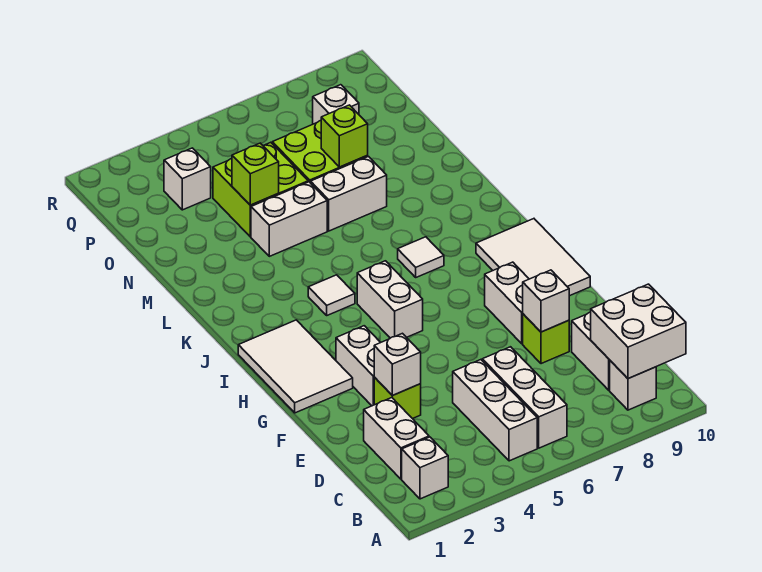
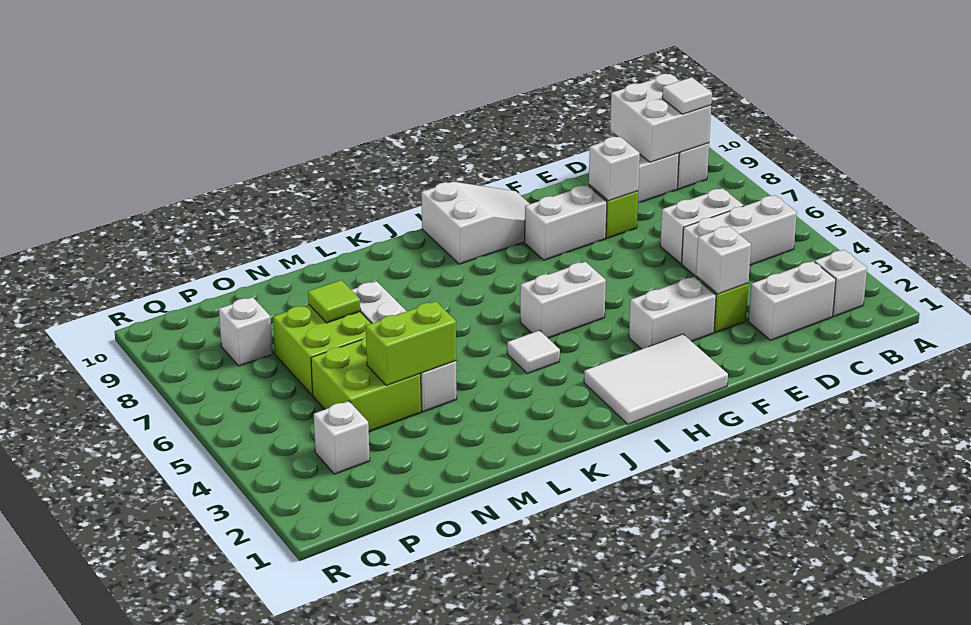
white 1x3 brick [482,347,567,448] -> white 1x2 brick [660,188,744,264]
white 2x3 tile [476,219,590,296] -> white 2x3 slope [421,182,530,264]
white 1x1 tile [398,237,444,277] -> white 1x1 tile moved to [662,77,712,114]
lime 1x1 brick [232,143,279,205] -> lime 1x2 brick [366,301,456,385]
lime 1x1 brick [321,105,368,167] -> lime 1x1 tile [308,280,360,323]

